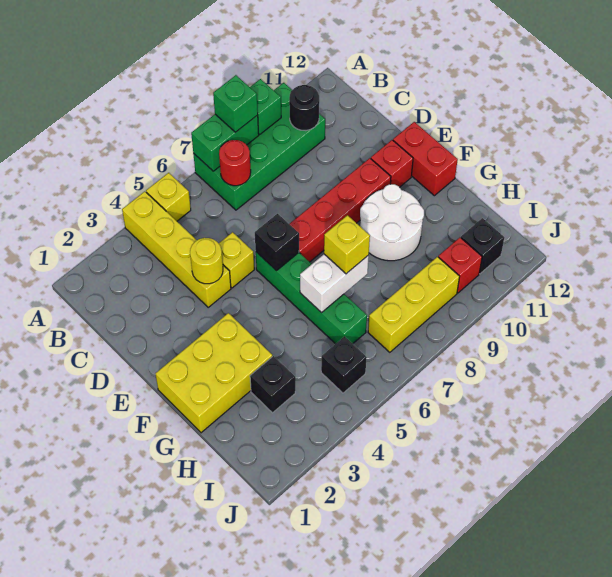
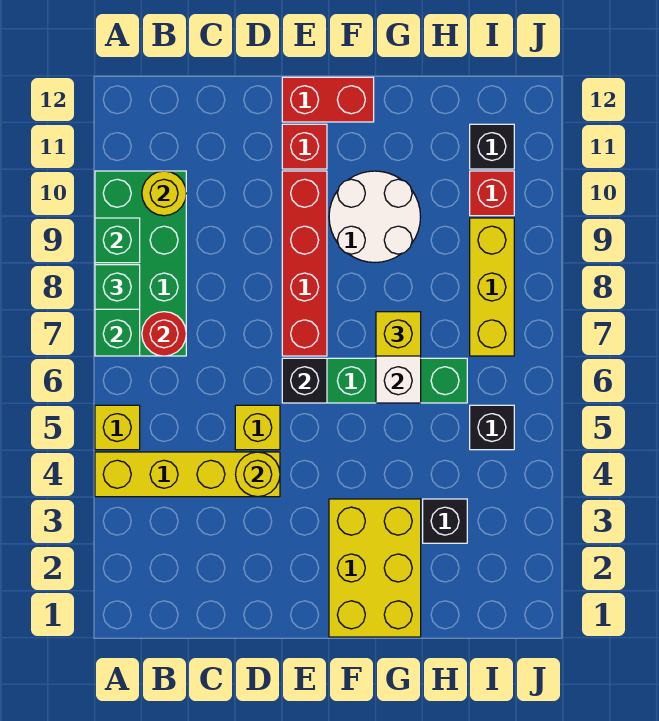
black 1x1 round brick [289,85,319,131] -> yellow 1x1 round brick [142,171,186,216]

